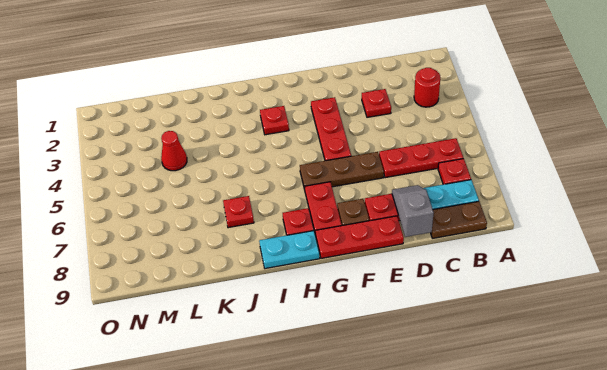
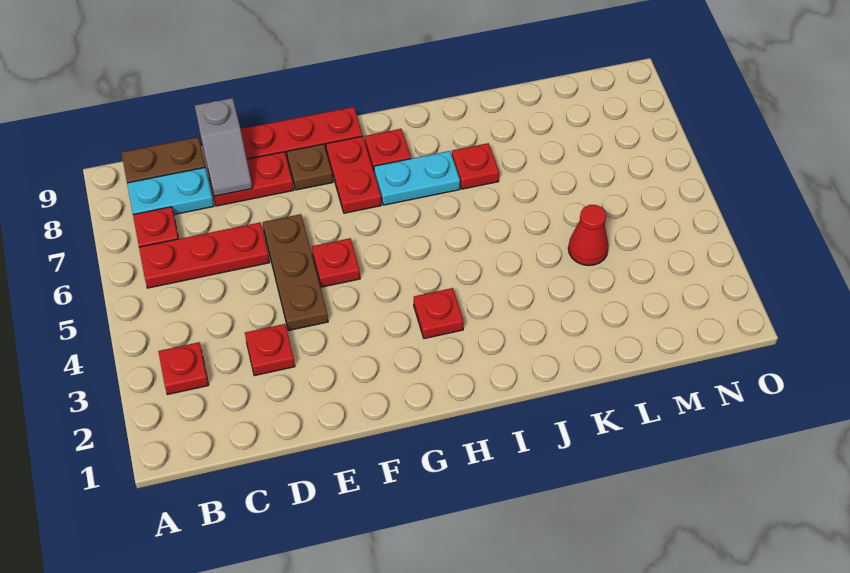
red 1x1 round brick [414,68,440,107] -> red 1x1 plate [158,342,208,394]
brown 1x3 plate [300,152,384,190] -> brown 1x3 plate turned to [263,214,328,331]
red 1x3 plate [311,97,351,161] -> red 1x1 plate [312,238,360,287]
cyan 1x2 plate [259,231,320,269] -> cyan 1x2 plate moved to [374,151,460,205]

